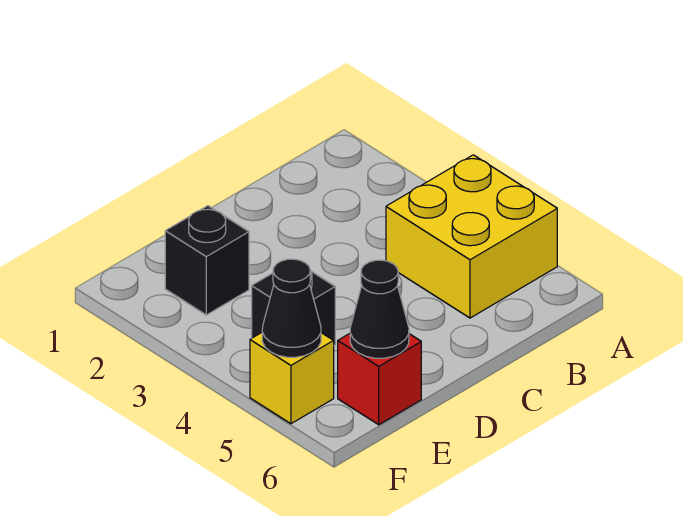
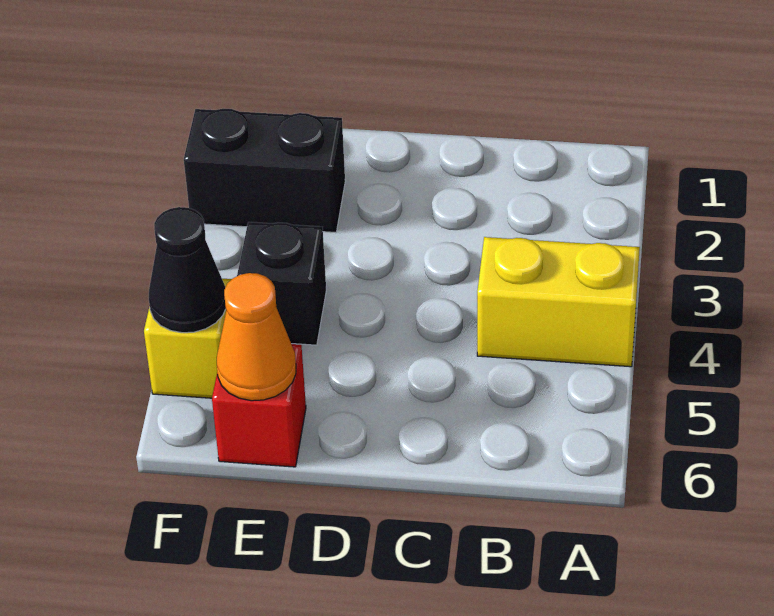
yellow 2x2 brick [386,155,557,318] -> yellow 1x2 brick [477,237,640,367]
black 1x1 brick [165,206,249,315] -> black 1x2 brick [184,109,345,233]
black 1x1 cone [350,260,409,358] -> orange 1x1 cone [217,273,296,401]

